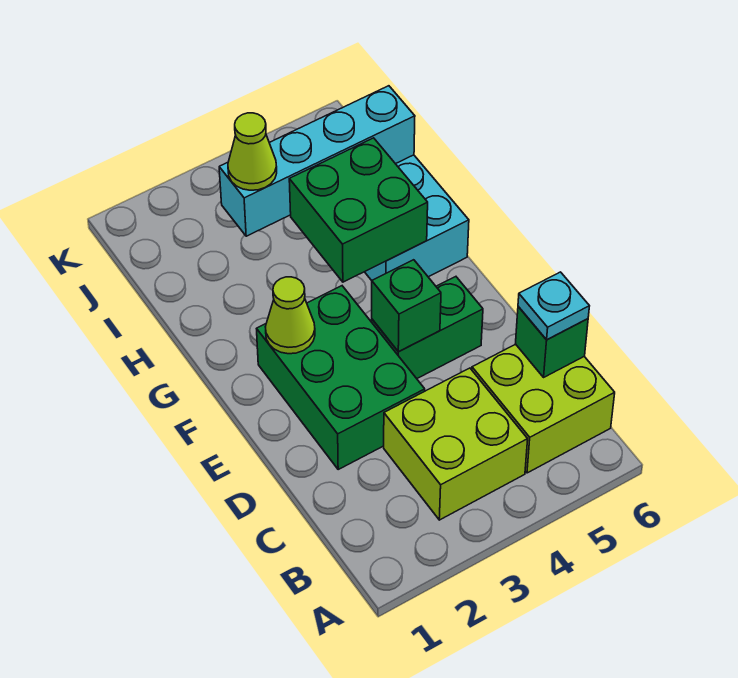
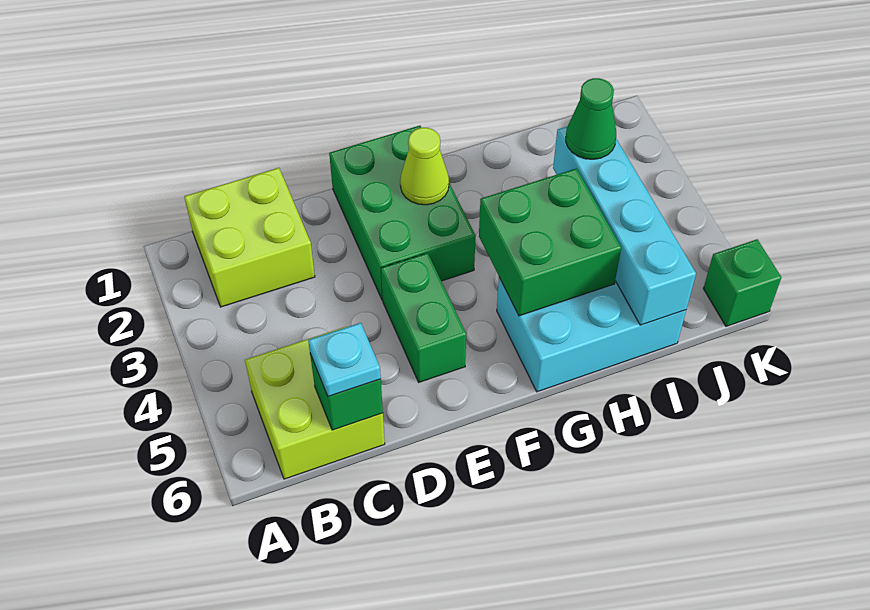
lime 2x2 brick [384,368,528,520] -> lime 2x2 brick moved to [184,168,315,307]
green 2x3 brick [257,286,425,469] -> green 2x3 brick turned to [329,126,476,300]
green 1x1 brick [372,260,441,352] -> green 1x1 brick moved to [703,239,781,326]
lime 1x1 cone [228,113,277,190] -> green 1x1 cone [566,78,616,159]

